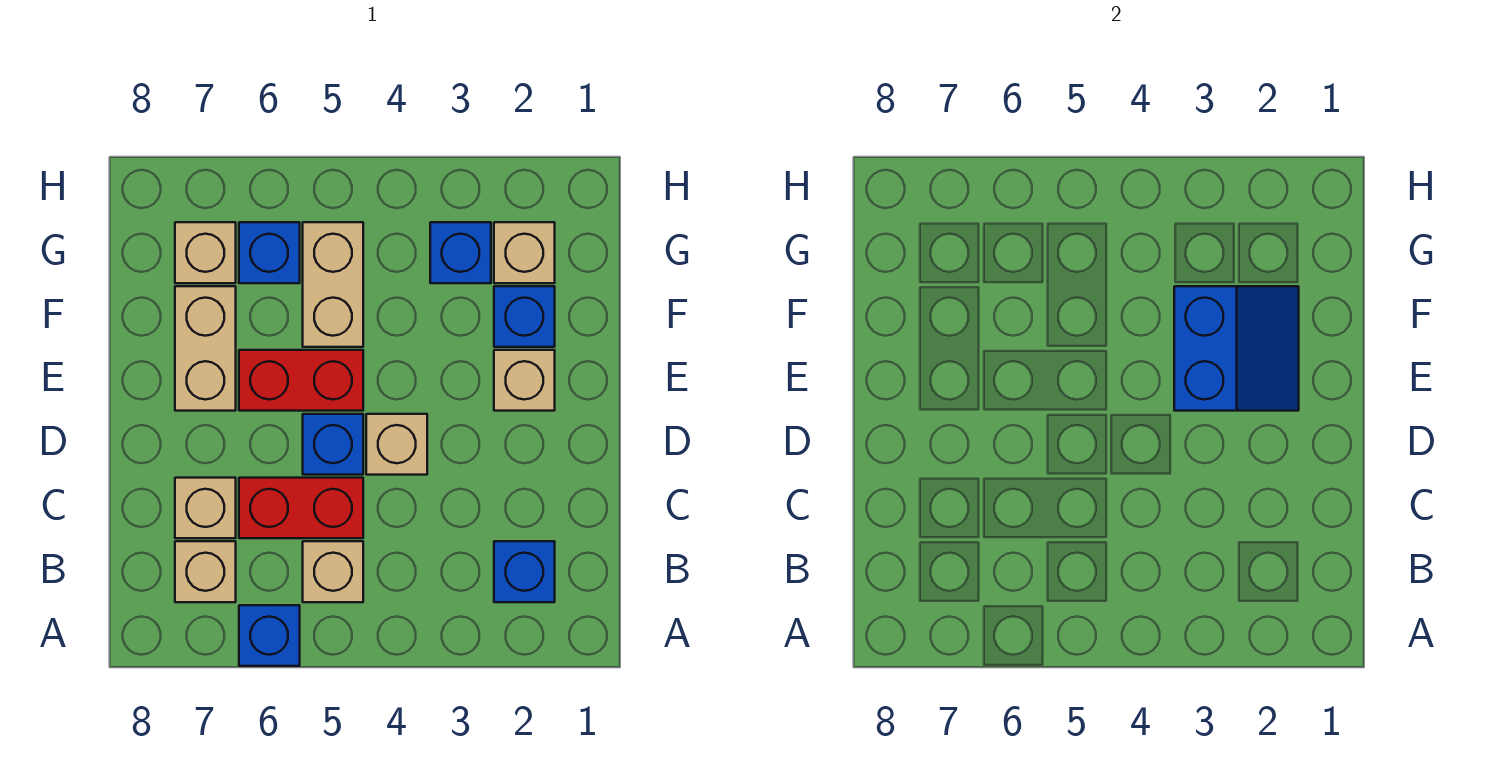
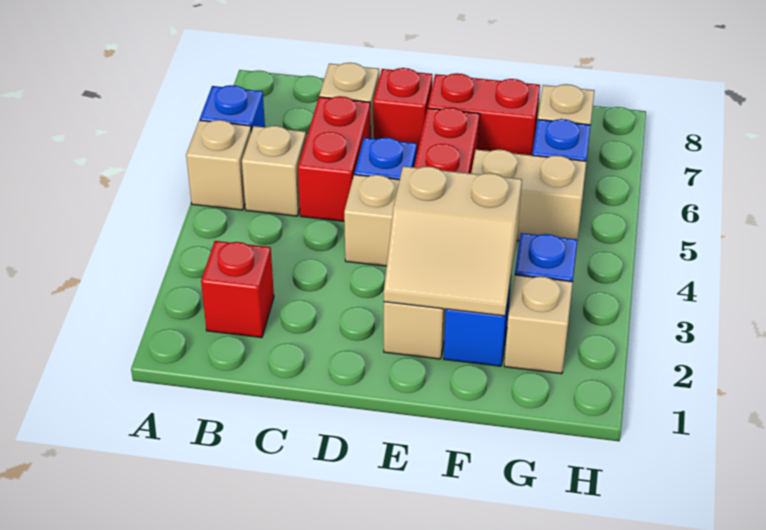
blue 1x1 brick [494,541,555,602] -> red 1x1 brick [201,241,274,338]
tan 1x1 brick [175,541,236,602] -> tan 1x1 brick moved to [186,120,251,210]
none -> red 1x1 brick [373,68,432,152]
blue 2x2 slope [1174,286,1299,411] -> tan 2x2 slope [384,166,522,316]
tan 1x2 brick [175,286,236,411] -> red 1x2 brick [428,73,540,155]

